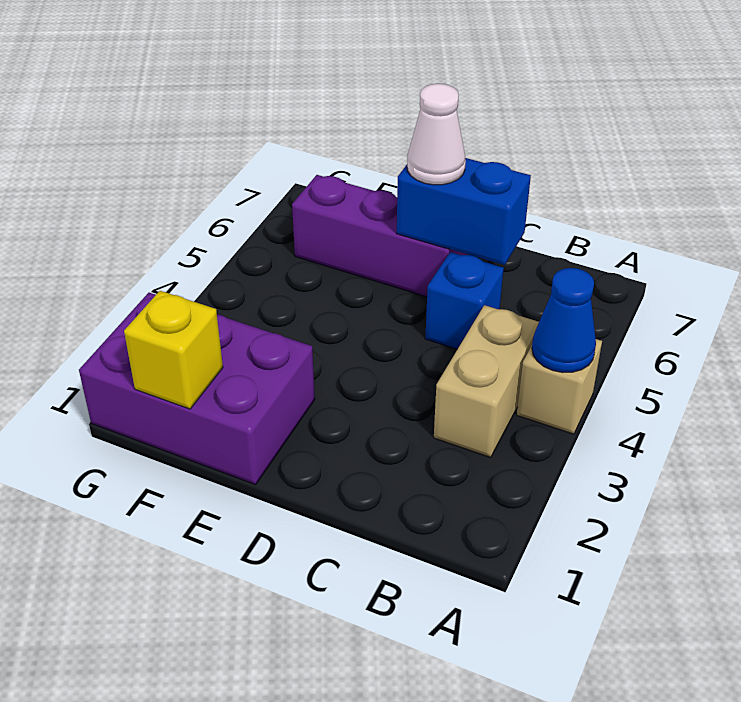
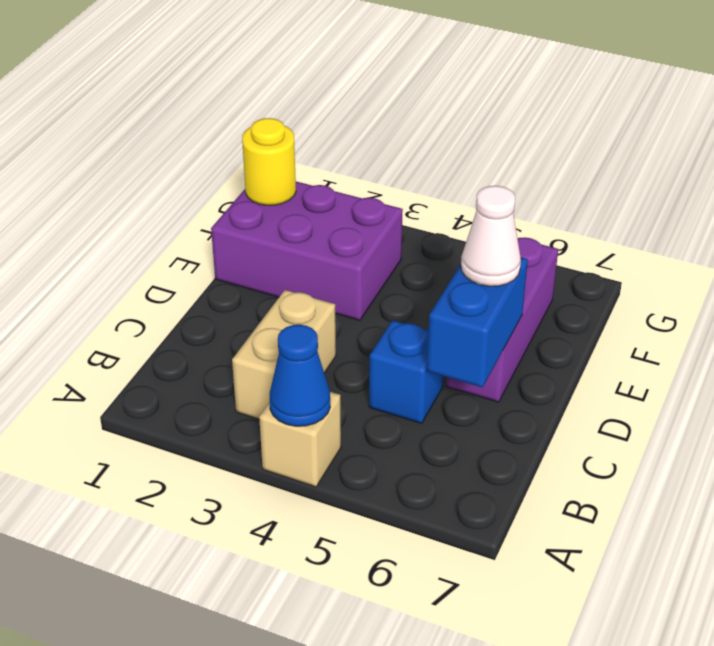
tan 1x2 brick [434,305,539,457] -> tan 1x2 brick turned to [232,290,336,419]
purple 2x3 brick [79,293,315,485] -> purple 2x3 brick turned to [211,182,403,320]
yellow 1x1 brick [124,291,223,409] -> yellow 1x1 round brick [242,118,296,205]

